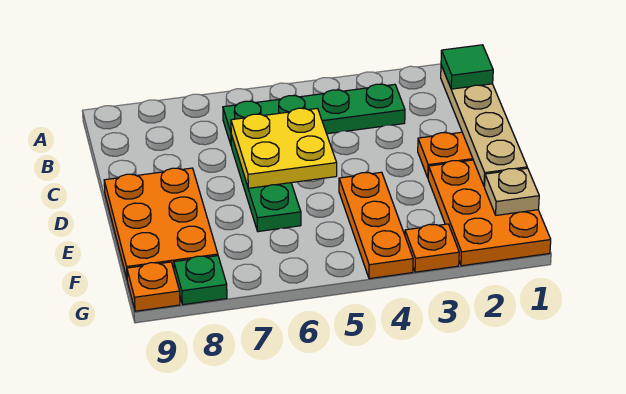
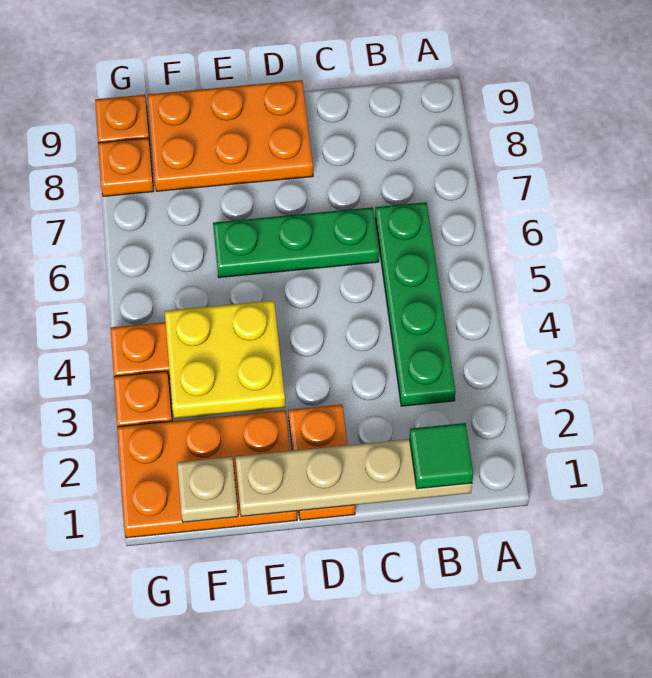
yellow 2x2 plate [231,108,337,188] -> yellow 2x2 plate moved to [165,300,285,418]
green 1x1 plate [174,256,227,305] -> orange 1x1 plate [98,138,154,196]

